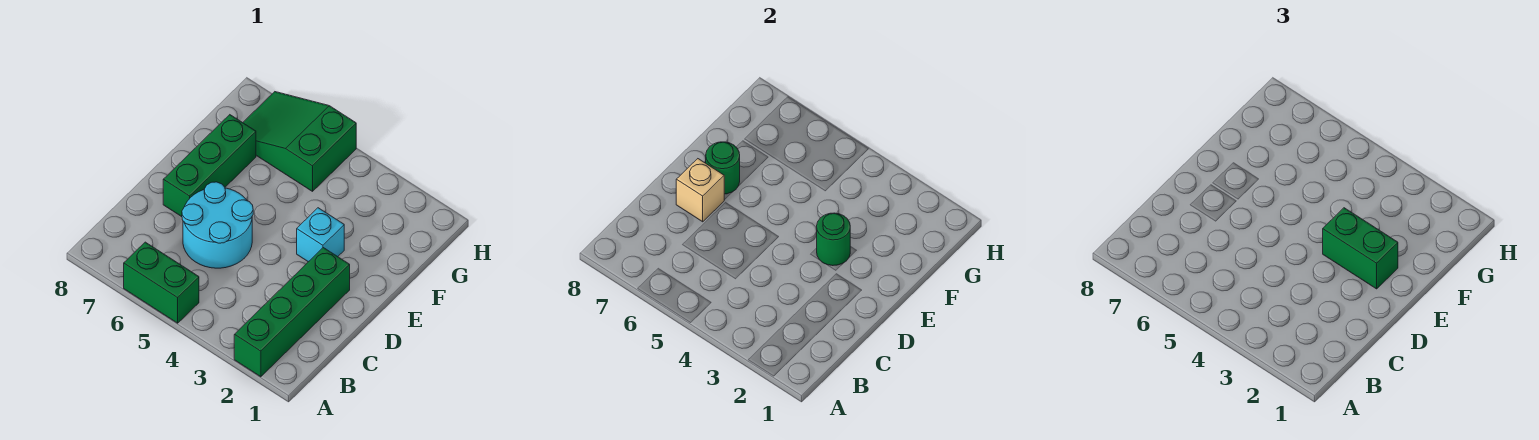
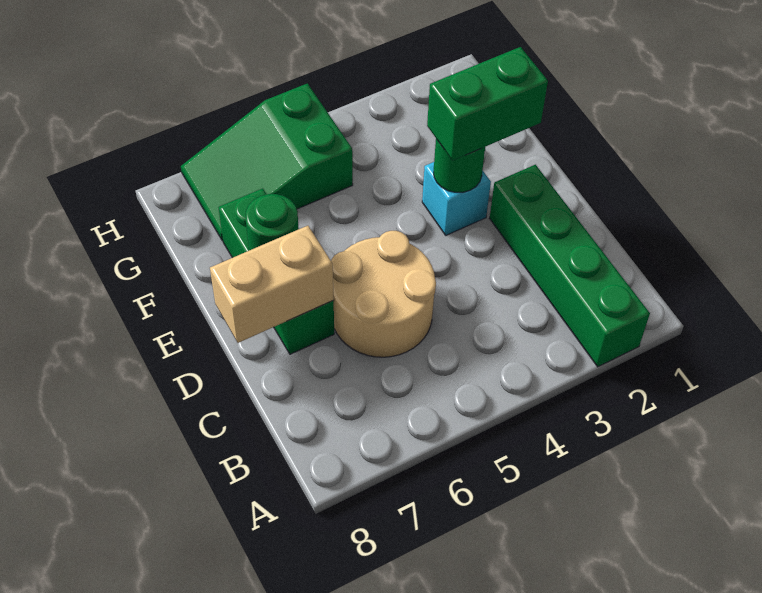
green 1x2 brick [124,242,199,323] -> none
cyan 2x2 round brick [182,182,253,268] -> tan 2x2 round brick [331,231,436,357]
tan 1x1 brick [676,159,724,222] -> tan 1x2 brick [210,226,334,343]

